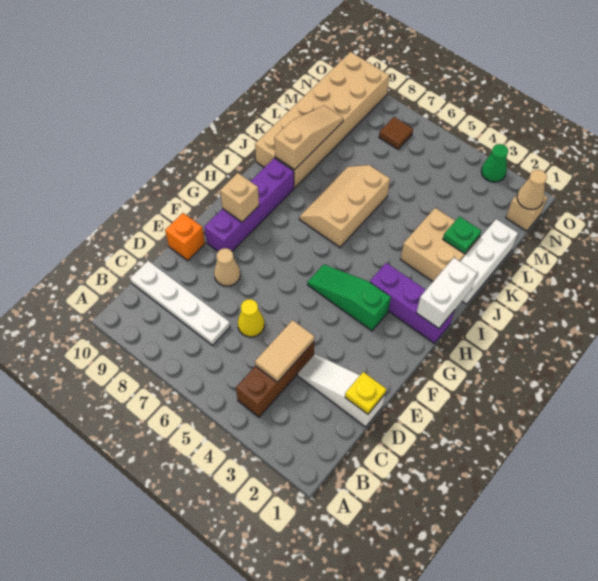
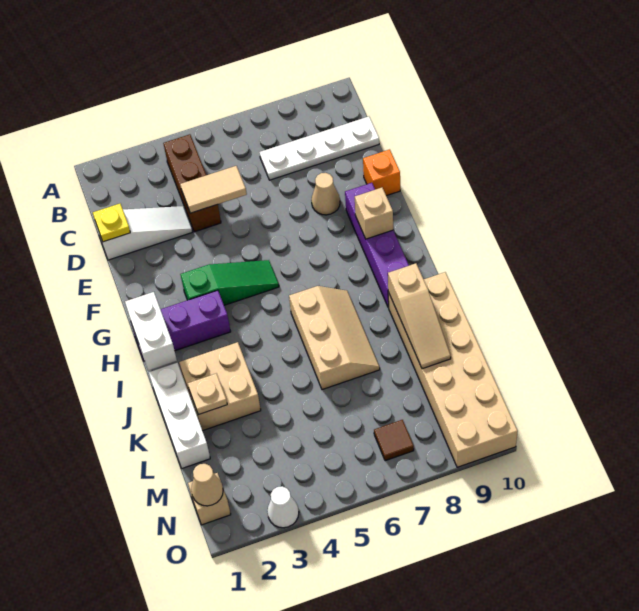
tan 1x2 tile [255,320,315,382] -> tan 1x2 tile turned to [180,166,247,213]
yellow 1x1 cone [238,299,265,337] -> none
green 1x1 plate [443,216,481,254] -> tan 1x1 plate [188,373,227,415]
green 1x1 cone [481,144,508,182] -> white 1x1 cone [267,486,299,528]

